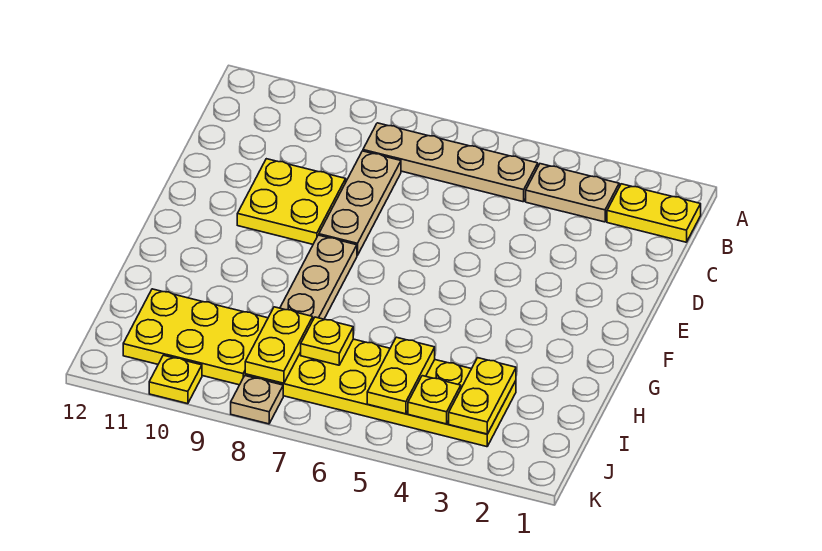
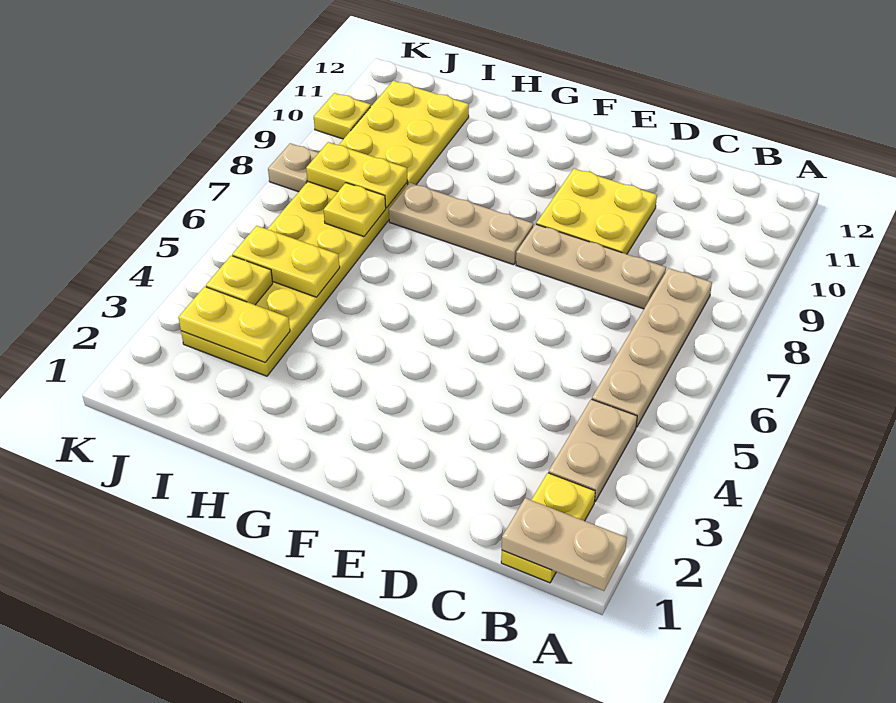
none -> tan 1x2 plate [502,498,627,591]

